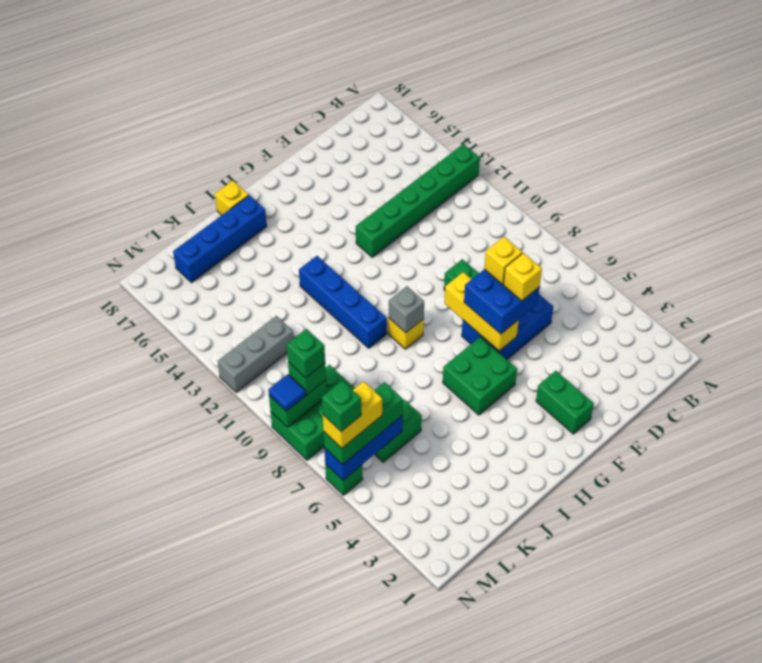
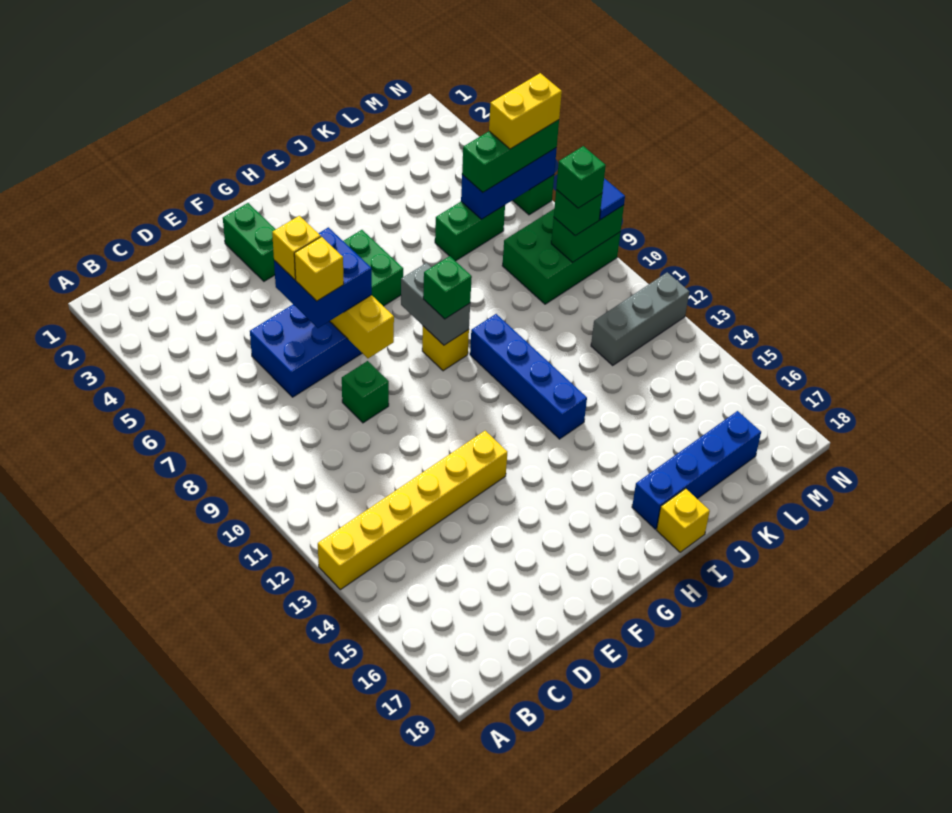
green 1x6 brick [356,144,480,257] -> yellow 1x6 brick [318,431,507,590]
grey 1x1 brick [389,286,424,333] -> grey 1x2 brick [401,263,470,345]
green 1x1 brick [322,381,361,431] -> green 1x1 brick moved to [423,256,472,319]

